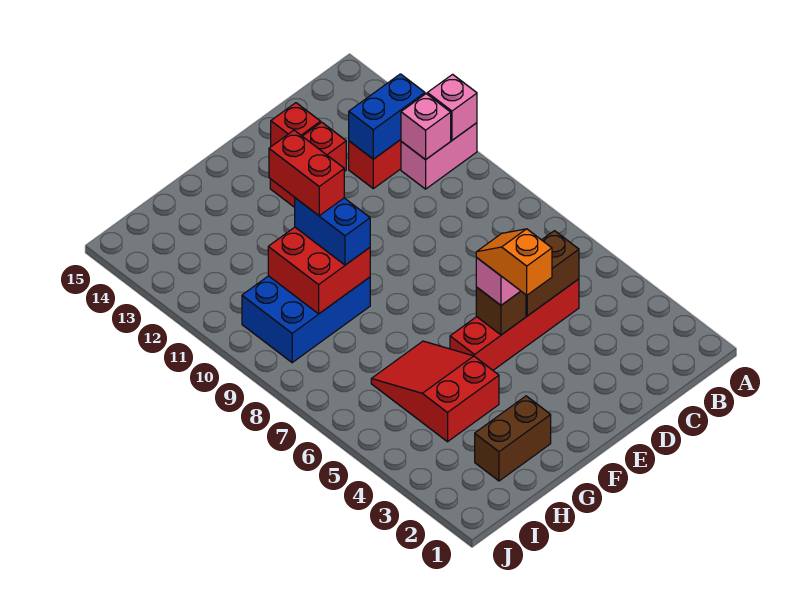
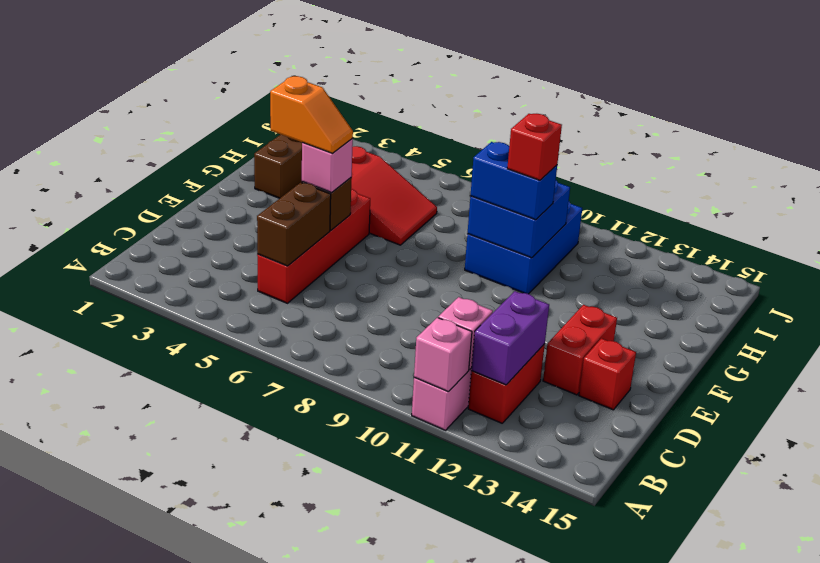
blue 1x2 brick [349,74,425,159] -> purple 1x2 brick [472,291,549,385]
red 2x2 brick [268,227,370,314] -> blue 2x2 brick [468,180,570,258]
red 1x2 brick [269,130,344,216] -> red 1x1 brick [507,114,562,180]

